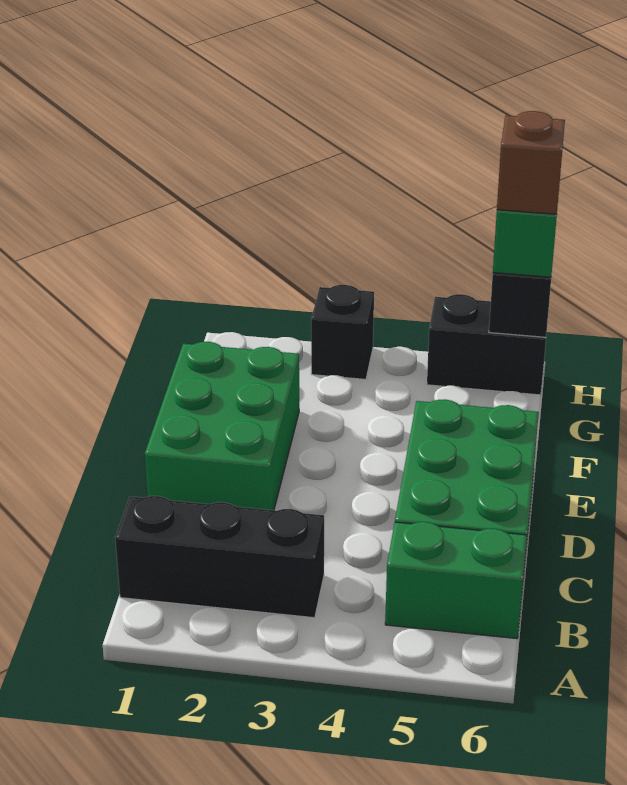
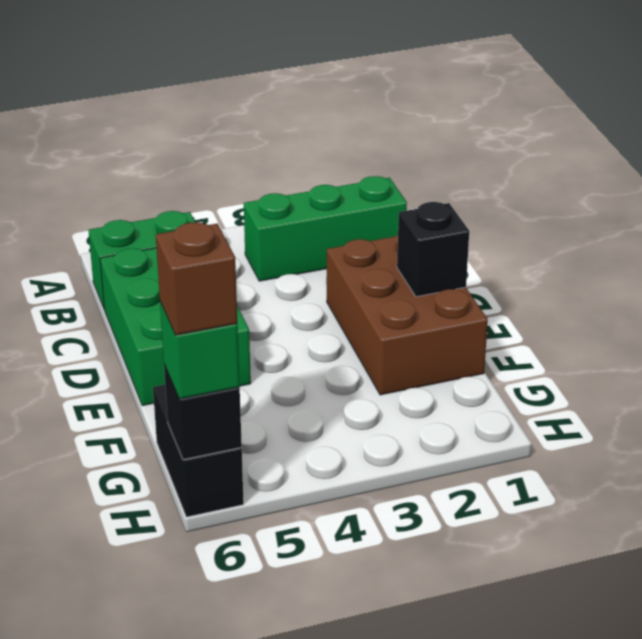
black 1x3 brick [115,496,324,618] -> green 1x3 brick [244,176,407,281]
green 2x3 brick [145,342,299,510] -> brown 2x3 brick [327,234,488,395]
black 1x1 brick [311,285,374,379] -> black 1x1 brick moved to [397,202,469,297]
black 1x2 brick [427,294,548,395] -> black 1x2 brick turned to [153,385,244,517]

